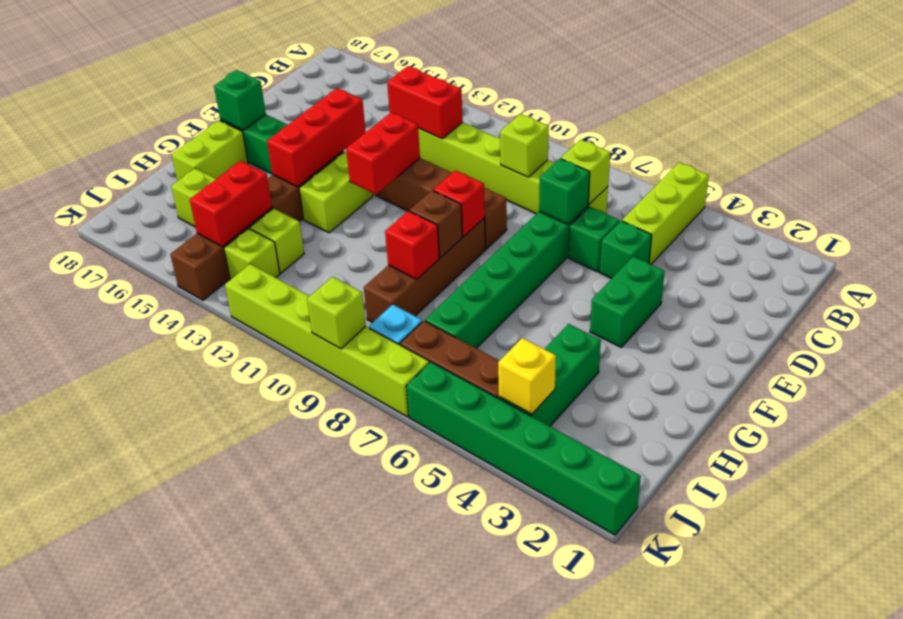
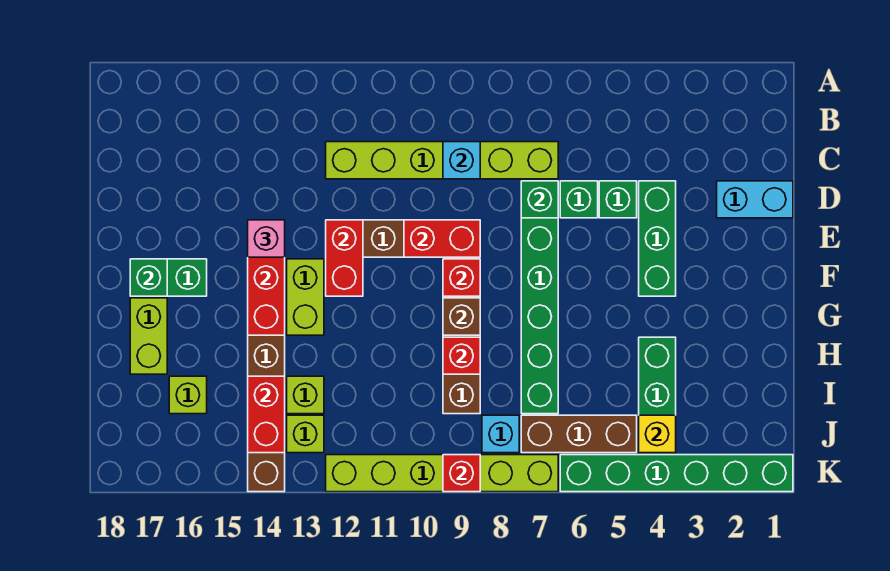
lime 1x3 brick [622,163,709,264] -> none
lime 1x1 brick [561,139,610,204] -> none
lime 1x1 brick [500,114,549,177] -> cyan 1x1 brick [443,142,480,179]
red 1x2 brick [387,66,463,139] -> red 1x2 brick moved to [404,220,480,257]
none -> cyan 1x2 brick [717,181,793,218]
green 1x2 brick [590,257,665,347] -> green 1x3 brick [639,181,676,296]
none -> pink 1x1 brick [248,220,285,257]
lime 1x1 brick [307,277,366,349] -> red 1x1 brick [443,455,480,492]

